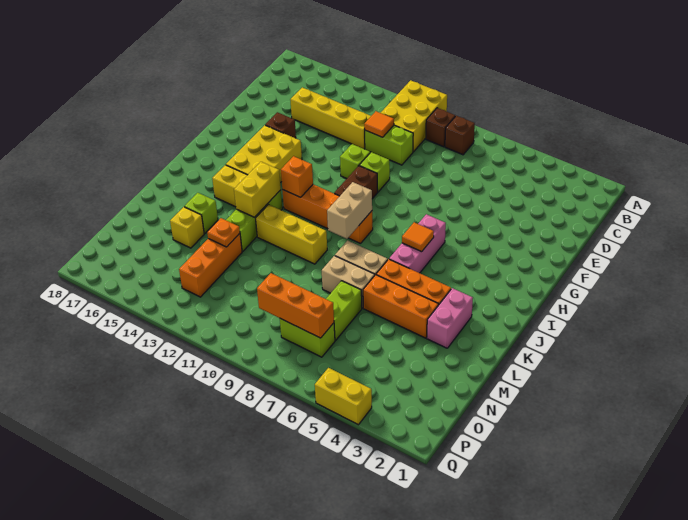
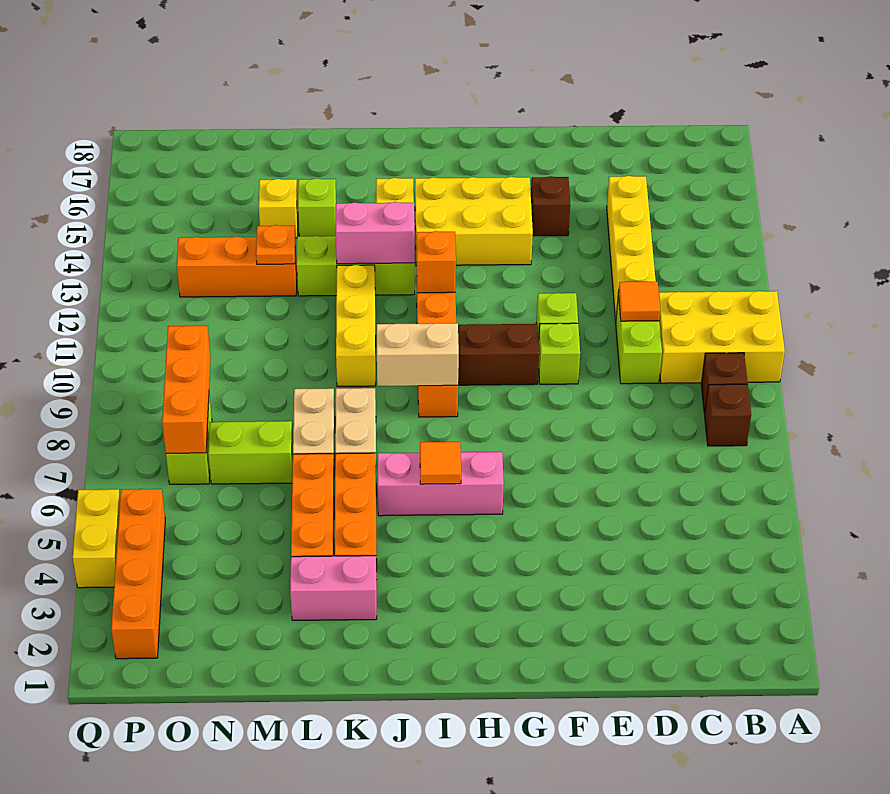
yellow 1x2 brick [234,162,281,217] -> pink 1x2 brick [336,202,415,264]
none -> orange 1x4 brick [111,489,165,659]

